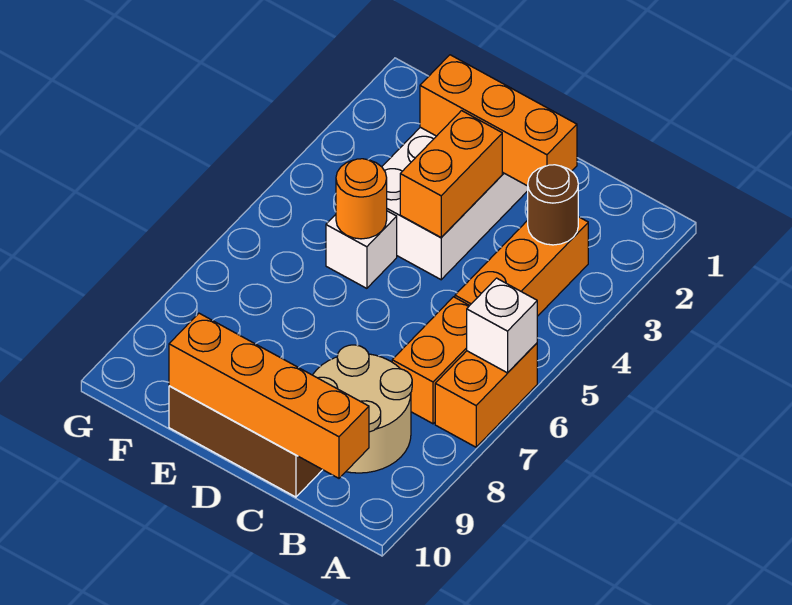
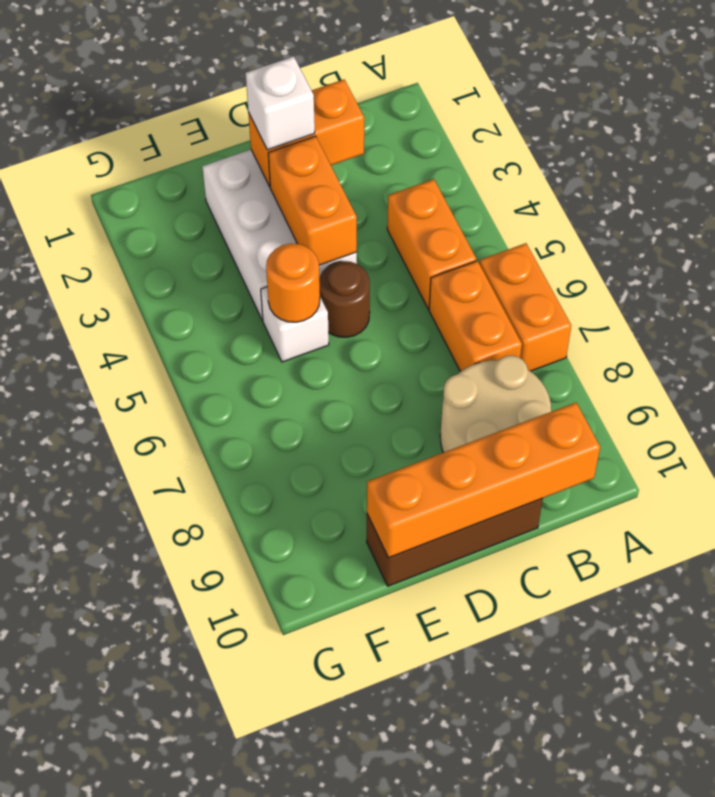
white 1x1 brick [467,278,537,373] -> white 1x1 brick moved to [246,56,315,150]
orange 1x3 brick [455,217,588,316] -> orange 1x2 brick [387,179,476,309]
brown 1x1 round brick [528,165,578,245] -> brown 1x1 round brick moved to [319,261,370,337]
orange 1x3 brick [420,55,577,186] -> orange 1x2 brick [248,80,364,187]

